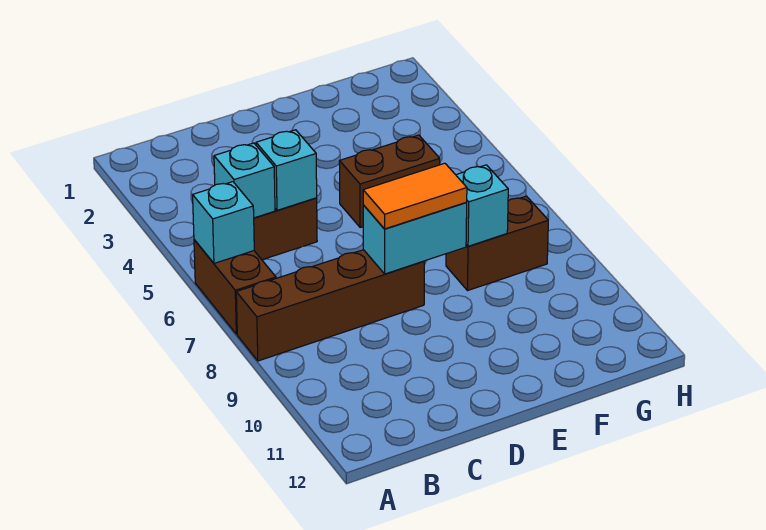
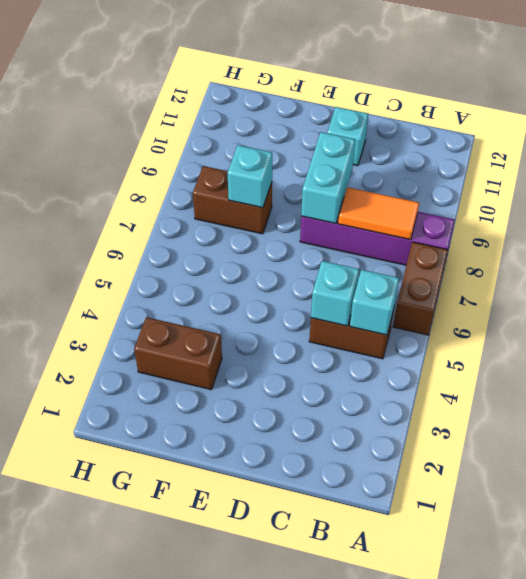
cyan 1x1 brick [193,182,254,263] -> cyan 1x1 brick moved to [327,107,368,166]
brown 1x4 brick [236,250,424,361] -> purple 1x4 brick [300,212,455,265]
cyan 1x2 brick [363,203,467,274] -> cyan 1x2 brick turned to [301,132,355,223]
orange 1x2 tile [363,163,467,229] -> orange 1x2 tile moved to [338,187,419,240]
brown 1x2 brick [339,135,440,227] -> brown 1x2 brick moved to [134,317,222,390]

